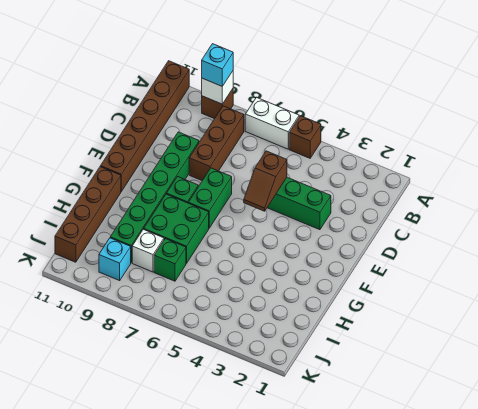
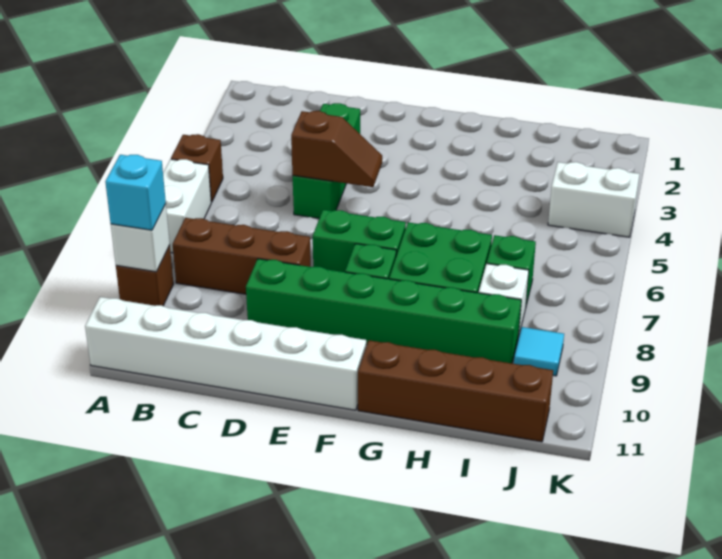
brown 1x6 brick [101,61,189,191] -> white 1x6 brick [85,297,366,410]
none -> white 1x2 brick [548,162,640,237]
cyan 1x1 brick [99,238,131,281] -> cyan 1x1 tile [514,327,564,376]

